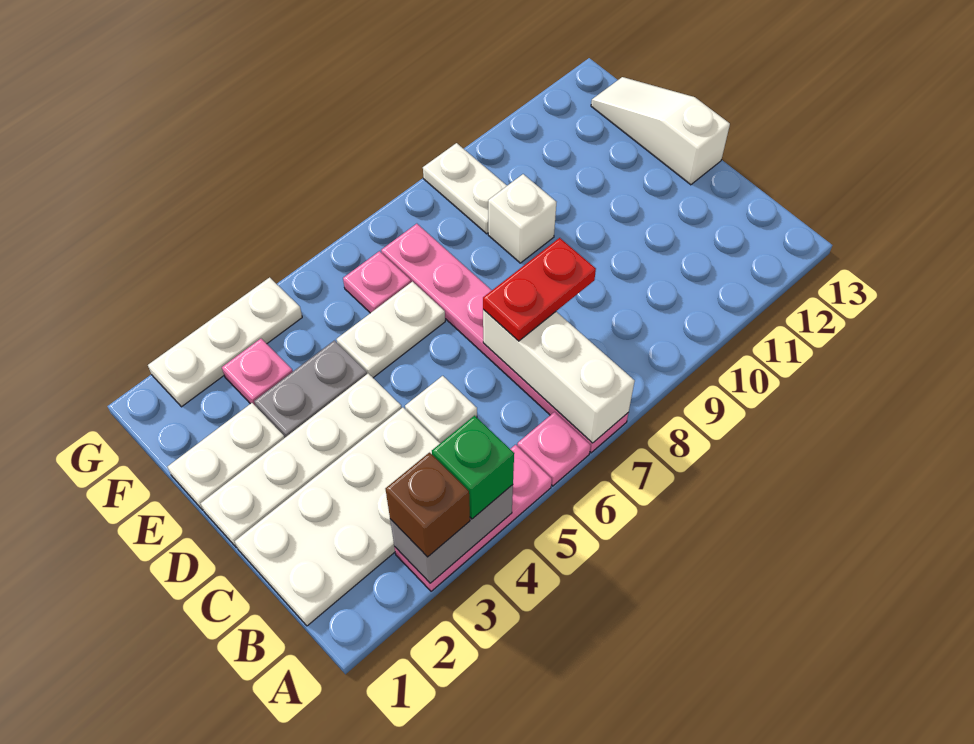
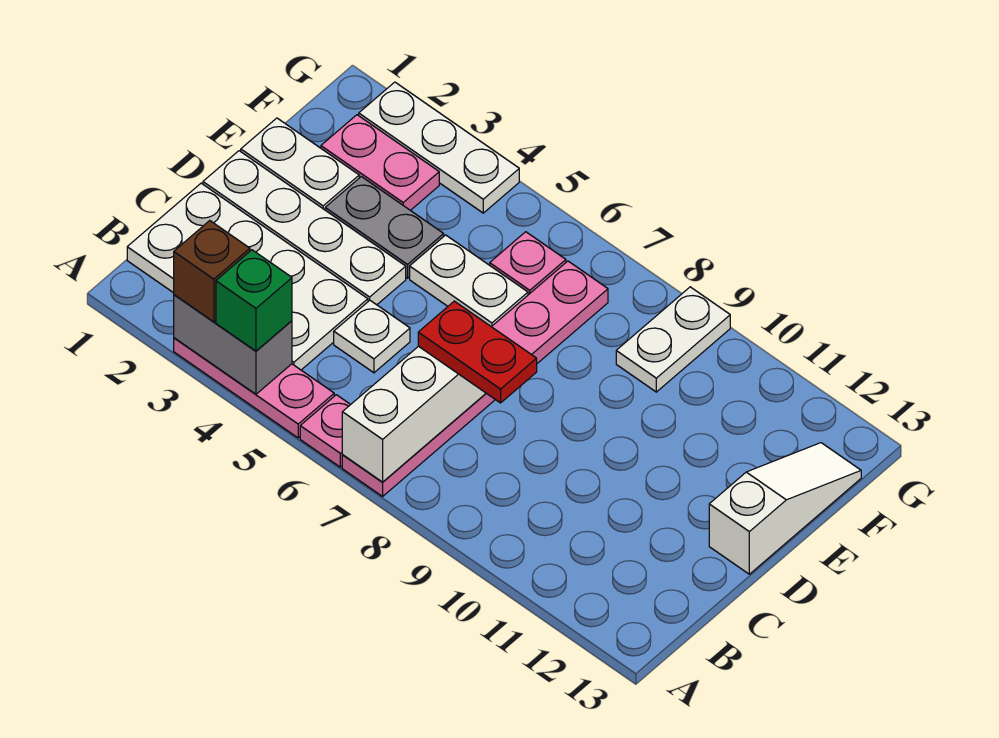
white 1x1 brick [488,174,556,263] -> none
pink 1x1 plate [222,339,293,406] -> pink 1x2 plate [321,115,439,210]

